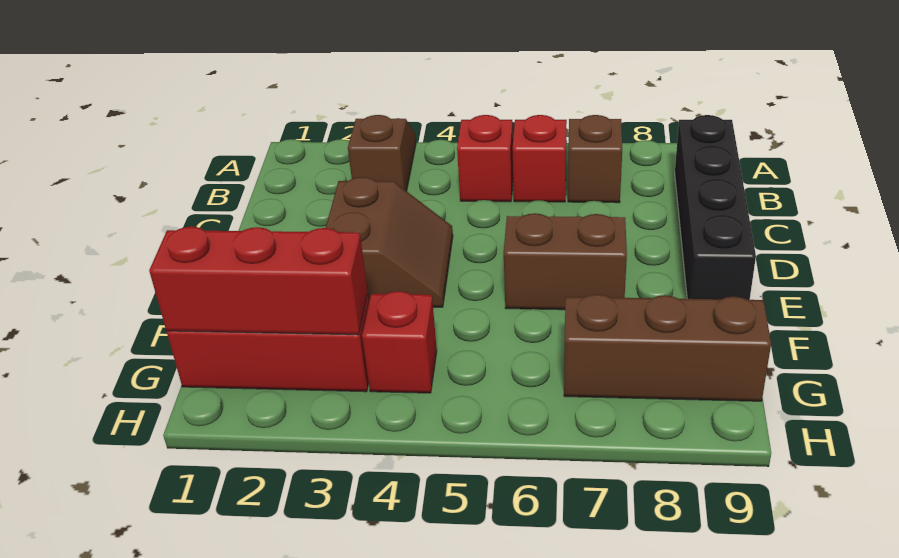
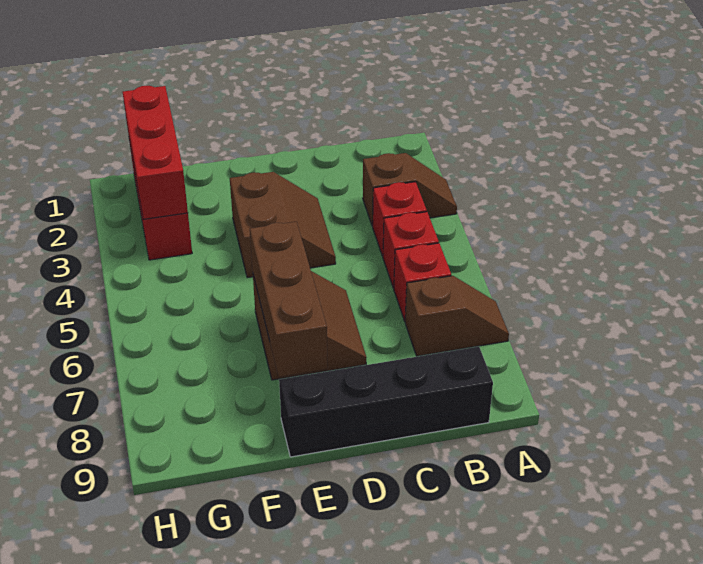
brown 2x2 slope [326,177,453,307] -> brown 2x2 slope turned to [230,172,336,278]
red 1x1 brick [362,291,437,393] -> red 1x1 brick moved to [372,182,427,256]
brown 1x3 brick [564,294,771,401] -> brown 1x3 brick moved to [250,222,328,377]

